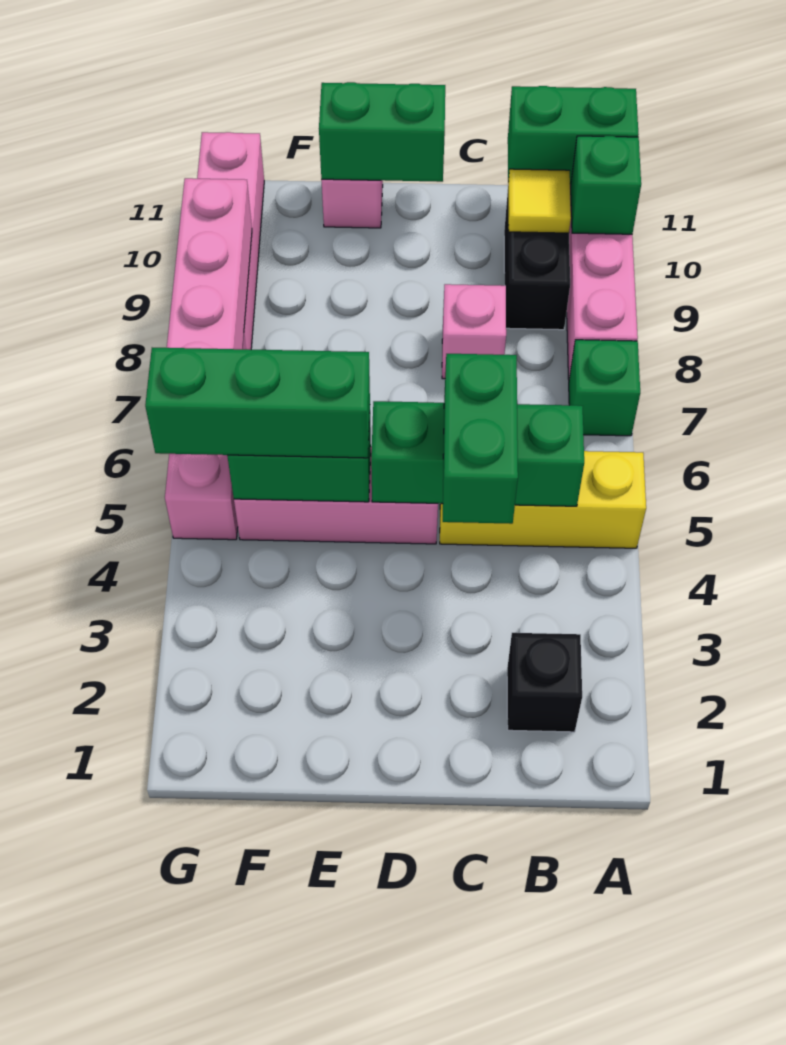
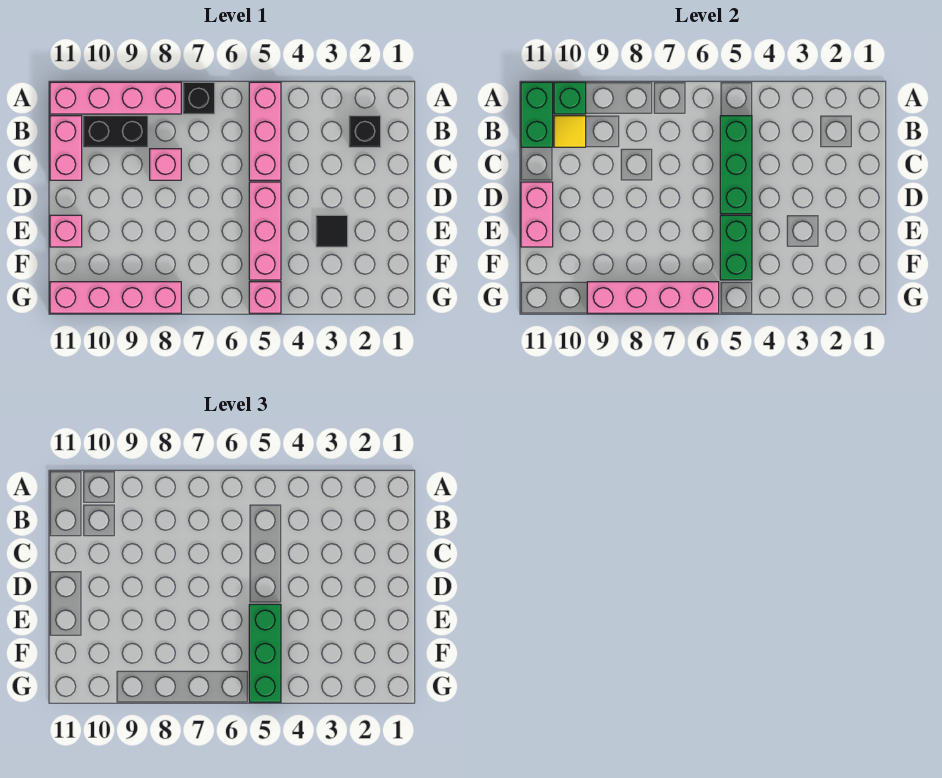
yellow 1x3 brick [440,451,646,548] -> pink 1x3 brick [249,82,281,180]
green 1x1 brick [569,340,640,436] -> black 1x1 brick [183,82,215,114]
none -> pink 1x2 brick [50,116,82,180]
green 1x2 brick [443,354,518,524] -> none
green 1x2 brick [319,82,445,182] -> pink 1x2 brick [521,182,553,247]
none -> black 1x1 tile [316,215,348,247]

